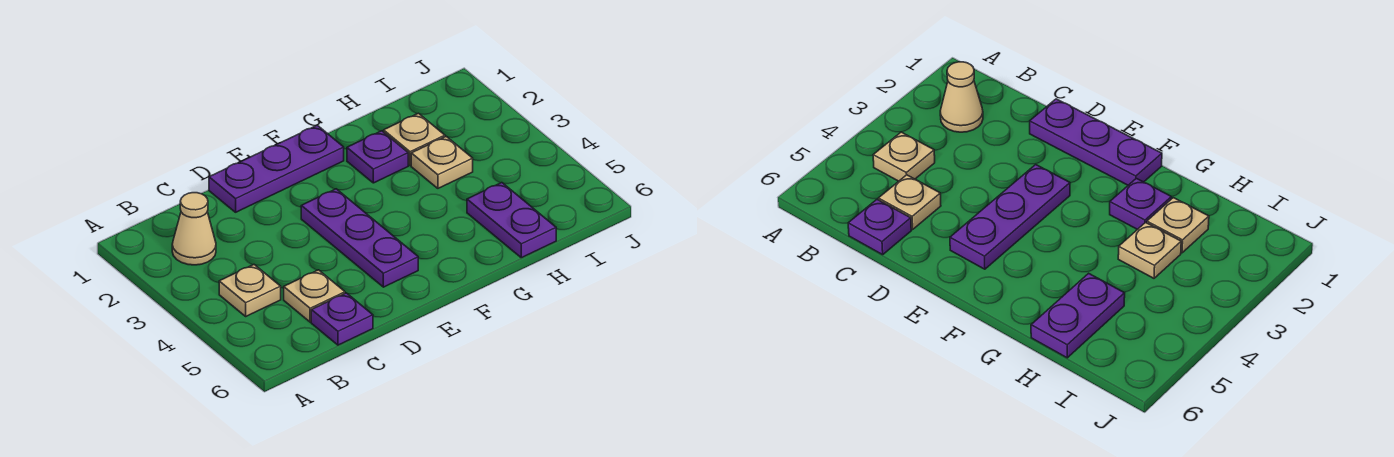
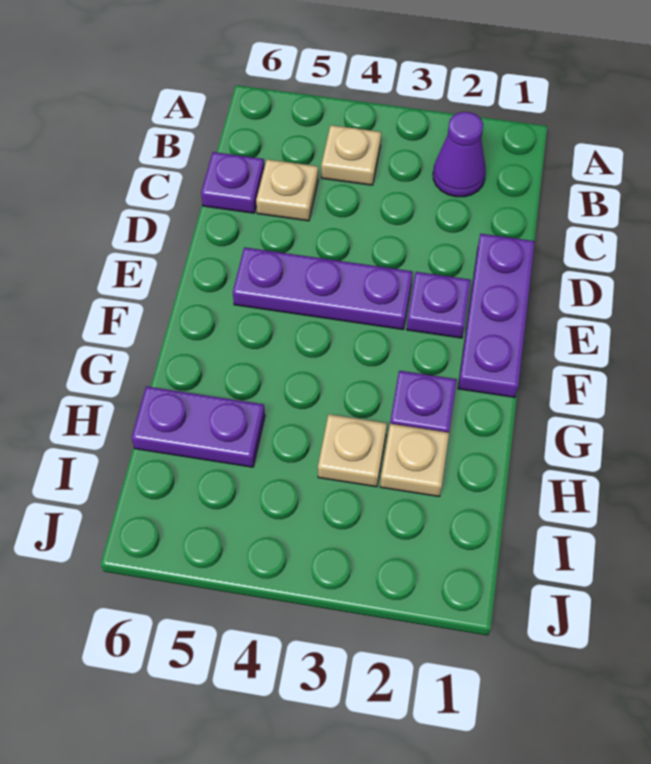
tan 1x1 cone [172,193,216,265] -> purple 1x1 cone [433,112,486,197]
none -> purple 1x1 plate [407,272,471,338]

